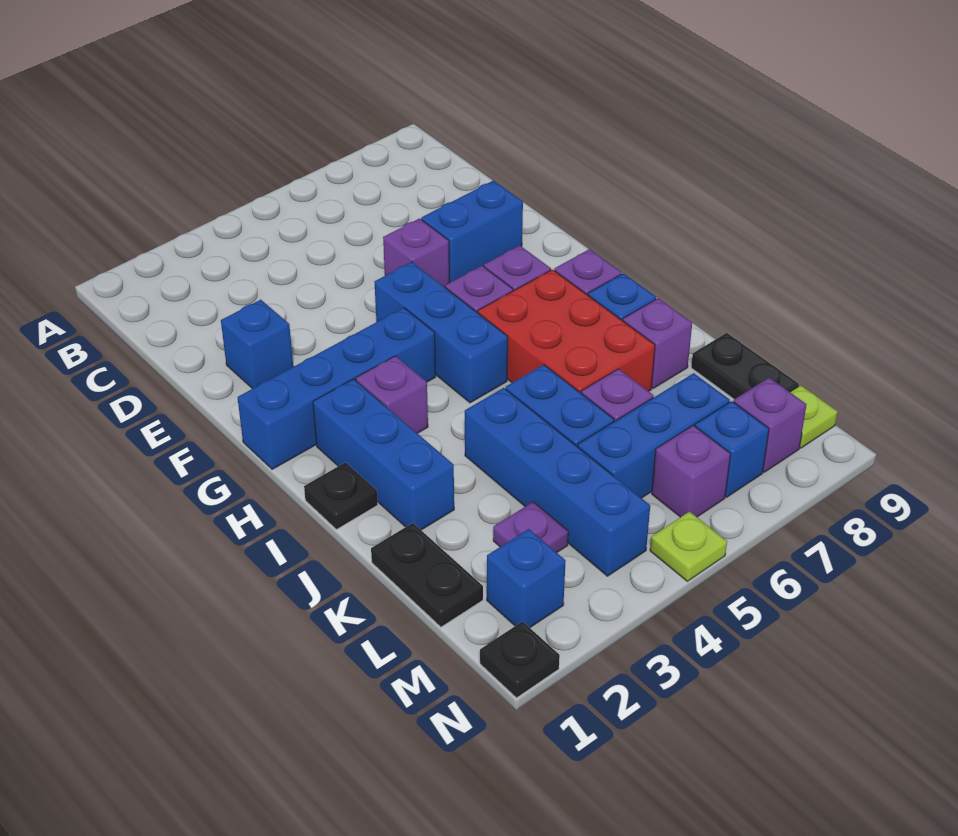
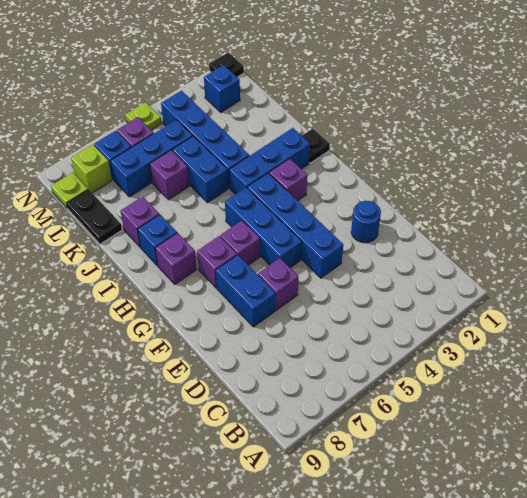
blue 1x1 brick [221,300,293,389] -> blue 1x1 round brick [351,201,381,243]
blue 1x2 brick [421,181,523,283] -> blue 1x2 brick turned to [216,255,275,327]
blue 1x4 brick [238,308,436,469] -> blue 1x4 brick turned to [247,173,343,278]
blue 1x3 brick [313,379,454,530] -> blue 1x3 brick turned to [229,128,310,194]
red 2x3 brick [478,270,655,393] -> none
black 1x2 plate [371,523,483,627] -> none
purple 1x1 plate [493,502,568,552] -> none
purple 1x1 brick [733,378,806,472] -> lime 1x1 brick [71,145,112,193]

